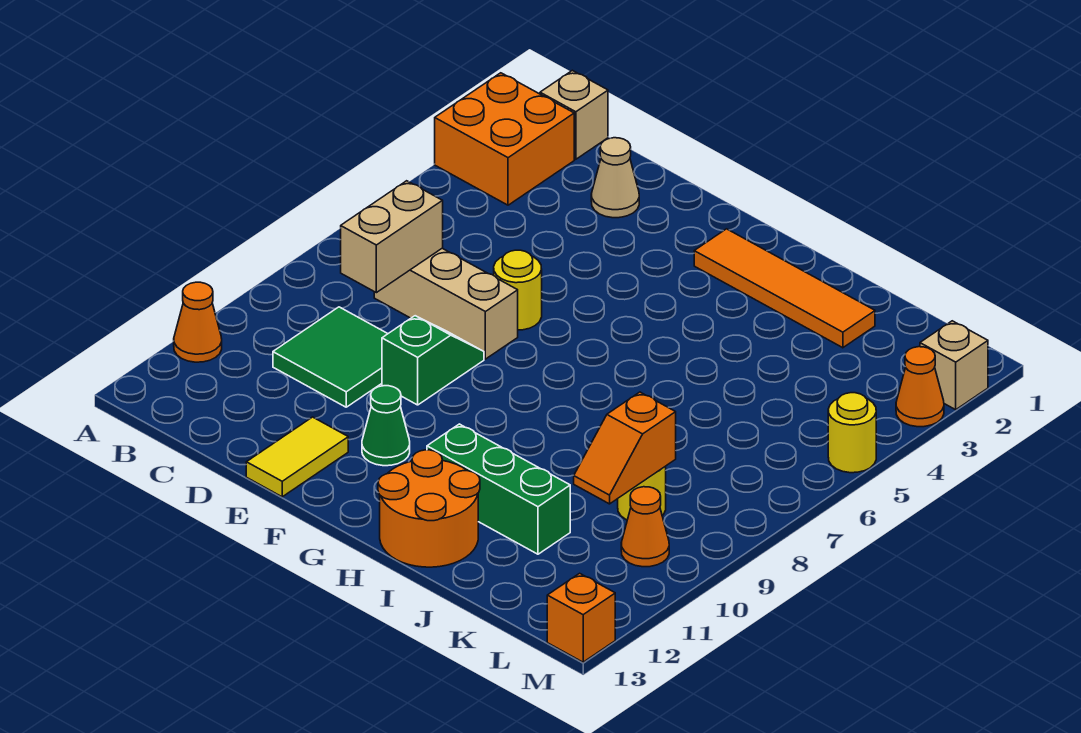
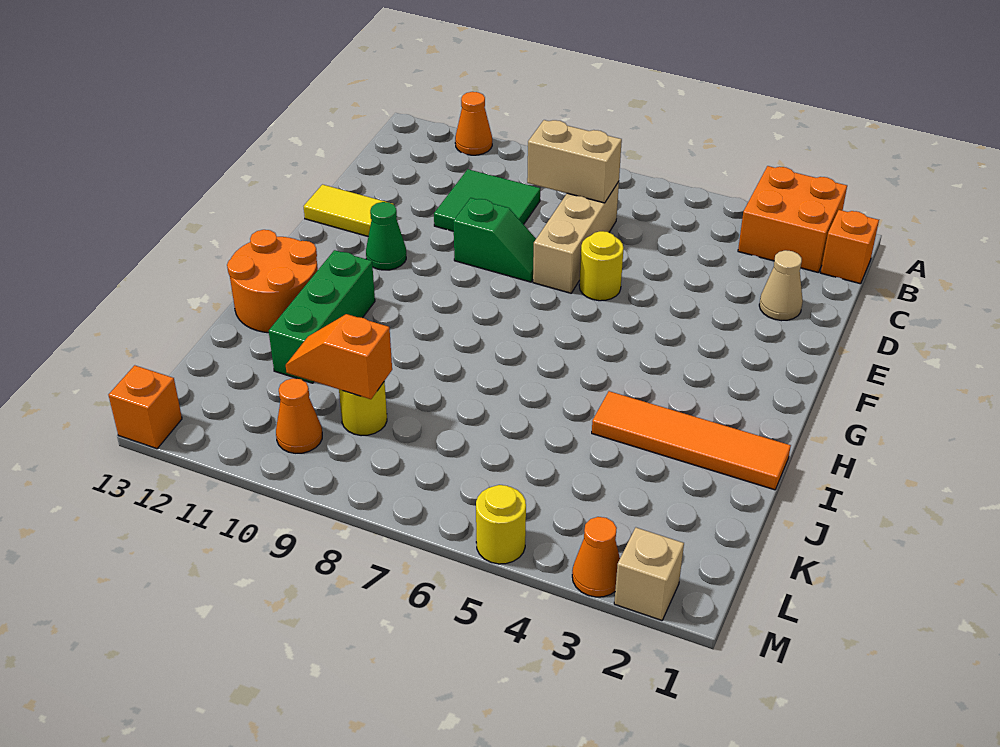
tan 1x1 brick [540,70,608,159] -> orange 1x1 brick [821,210,879,284]
orange 1x4 tile [694,229,875,348] -> orange 1x4 tile turned to [592,391,791,490]

